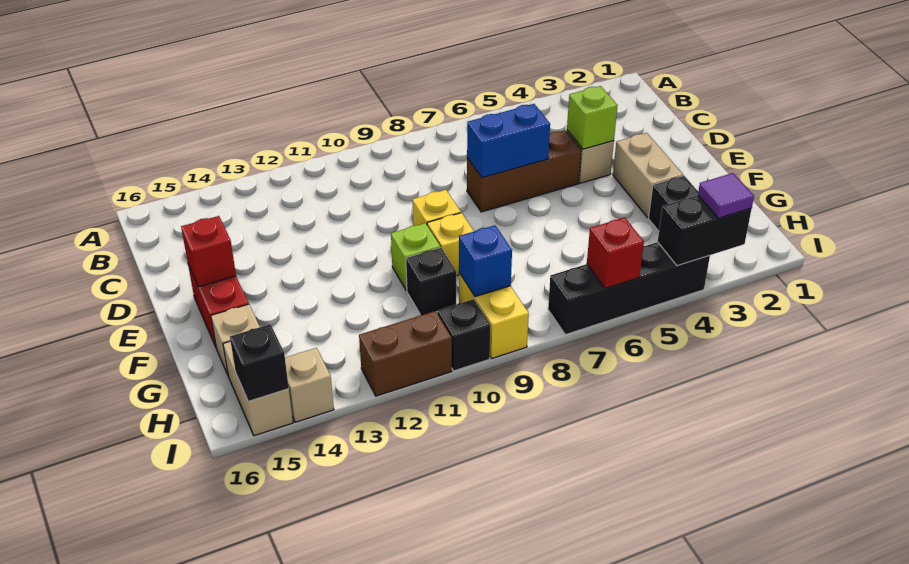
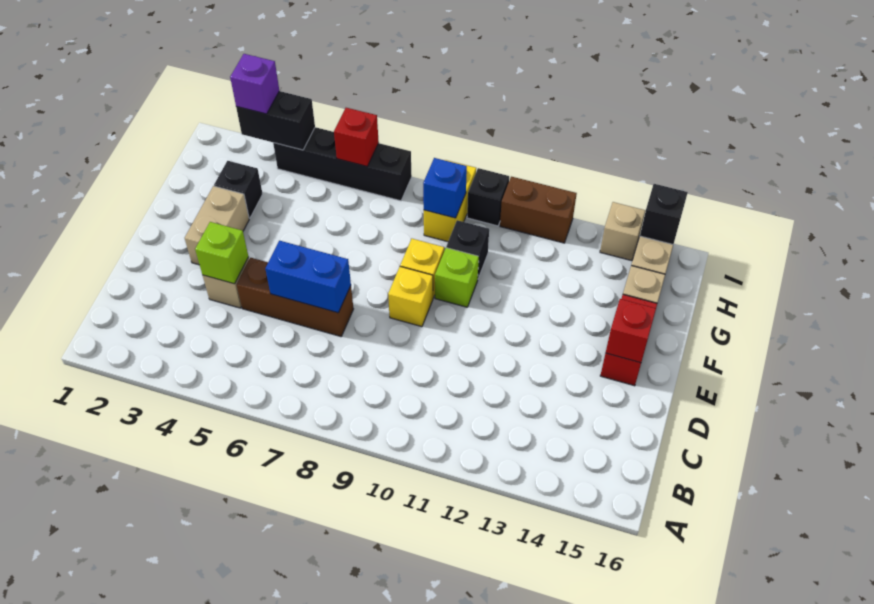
purple 1x1 tile [698,173,754,218] -> purple 1x1 brick [230,54,279,114]

